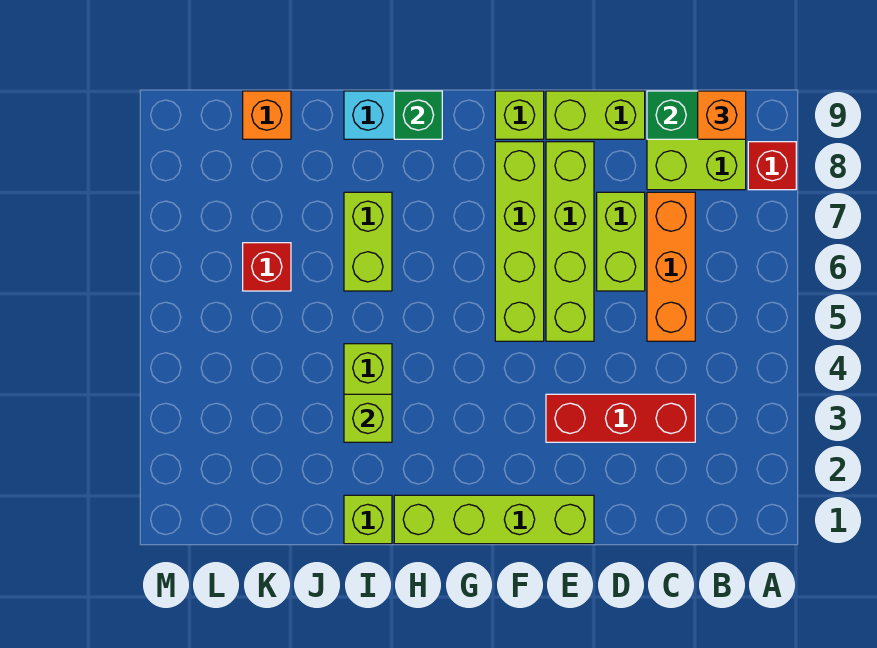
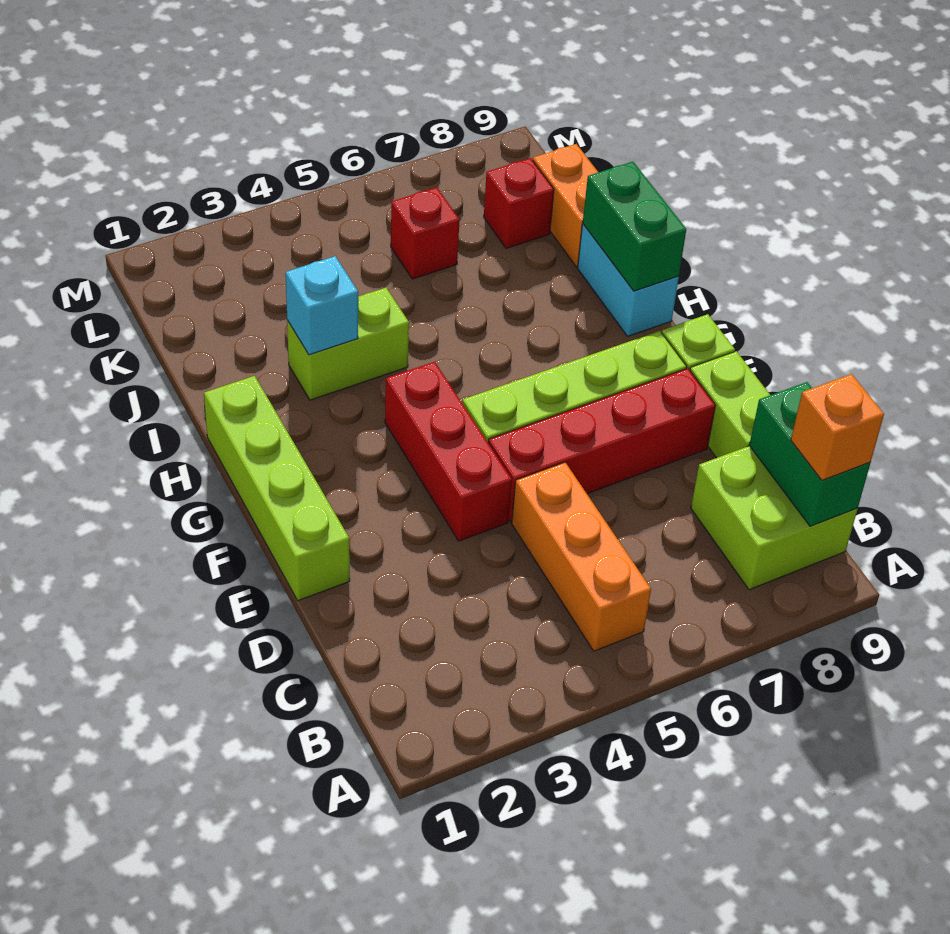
red 1x1 brick [748,142,796,190] -> red 1x1 brick moved to [484,158,554,248]
red 1x3 brick [546,394,695,442] -> red 1x3 brick moved to [385,362,512,541]
orange 1x3 brick [647,192,695,341] -> orange 1x3 brick turned to [512,462,651,651]
lime 1x2 brick [597,192,645,291] -> none
lime 1x4 brick [546,142,594,341] -> red 1x4 brick [488,369,716,522]
green 1x1 brick [394,91,442,139] -> green 1x2 brick [583,162,686,291]
lime 1x1 brick [344,495,392,544] -> none
lime 1x1 brick [344,394,392,442] -> cyan 1x1 brick [286,256,358,355]
lime 1x2 brick [344,192,392,291] -> none
orange 1x1 brick [243,91,291,139] -> orange 1x2 brick [533,144,598,267]

